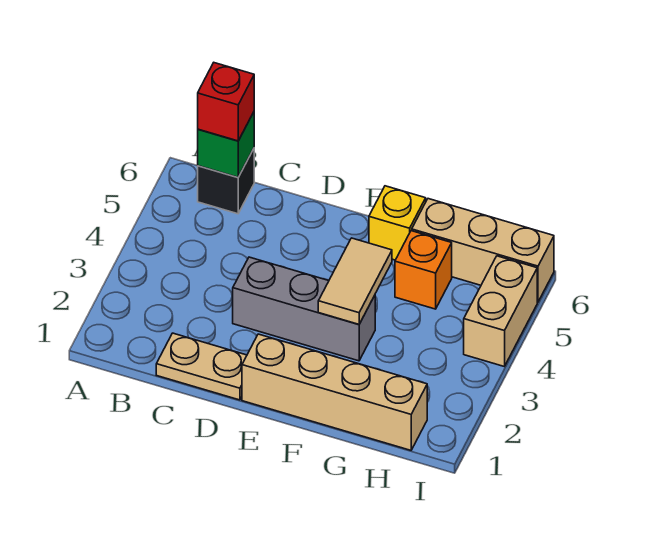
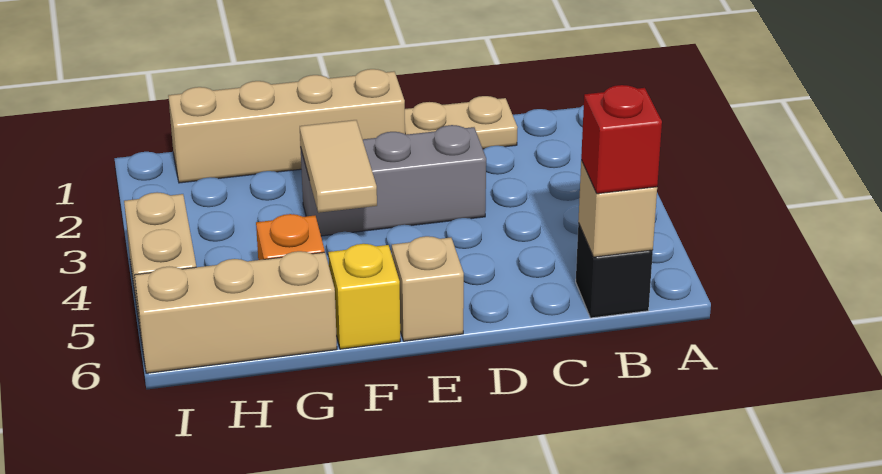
green 1x1 brick [198,112,254,177] -> tan 1x1 brick [578,160,657,257]
none -> tan 1x1 brick [392,236,464,341]

